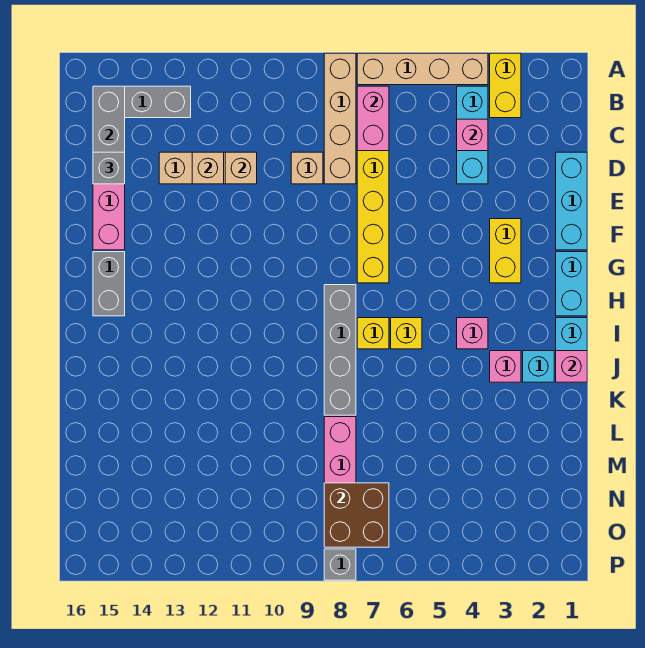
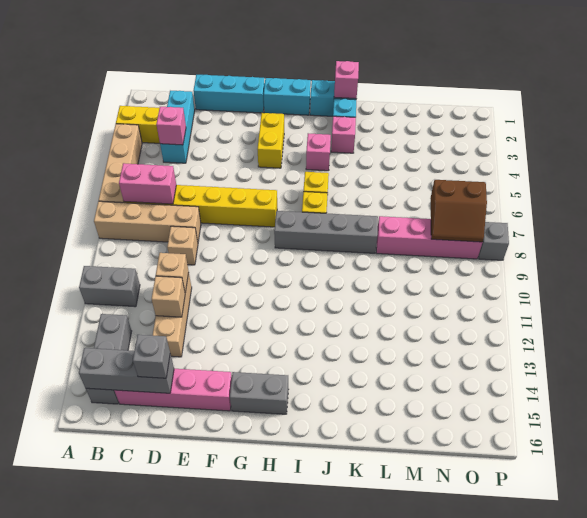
none -> grey 1x2 brick [79,266,140,307]
cyan 1x3 brick [457,86,488,184] -> cyan 1x3 brick turned to [160,91,195,163]
yellow 1x2 brick [490,219,521,283] -> yellow 1x2 brick turned to [257,113,284,168]
brown 2x2 brick [324,483,389,547] -> brown 2x2 slope [430,180,487,242]

